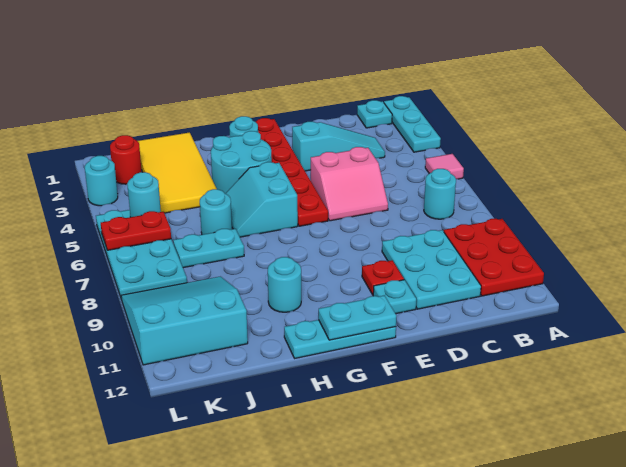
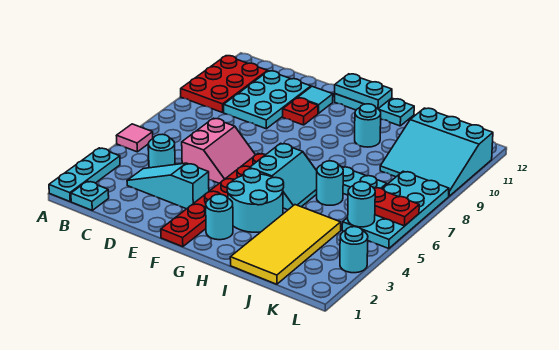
cyan 1x1 round brick [424,169,456,219] -> cyan 1x1 round brick moved to [148,134,175,168]
pink 2x2 slope [311,147,388,221] -> pink 2x2 slope turned to [182,118,255,183]
cyan 1x1 plate [373,280,416,314] -> cyan 1x1 tile [298,86,333,113]
red 1x1 round brick [110,135,142,184] -> none

